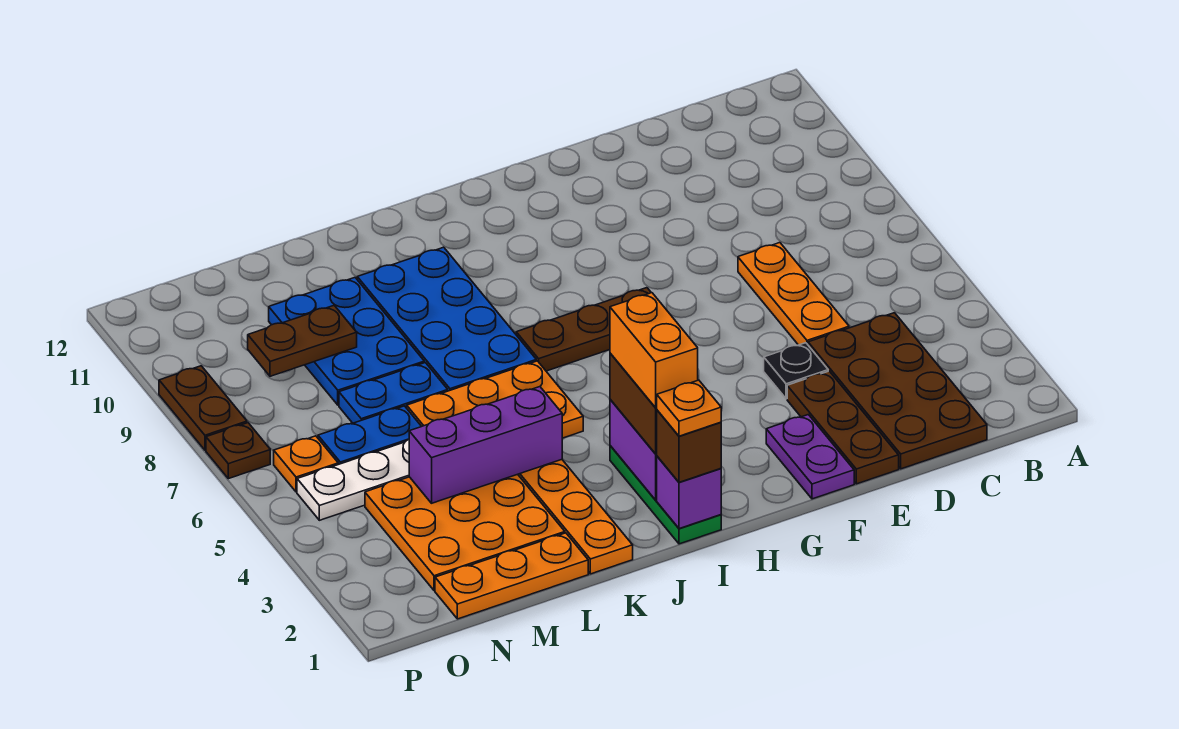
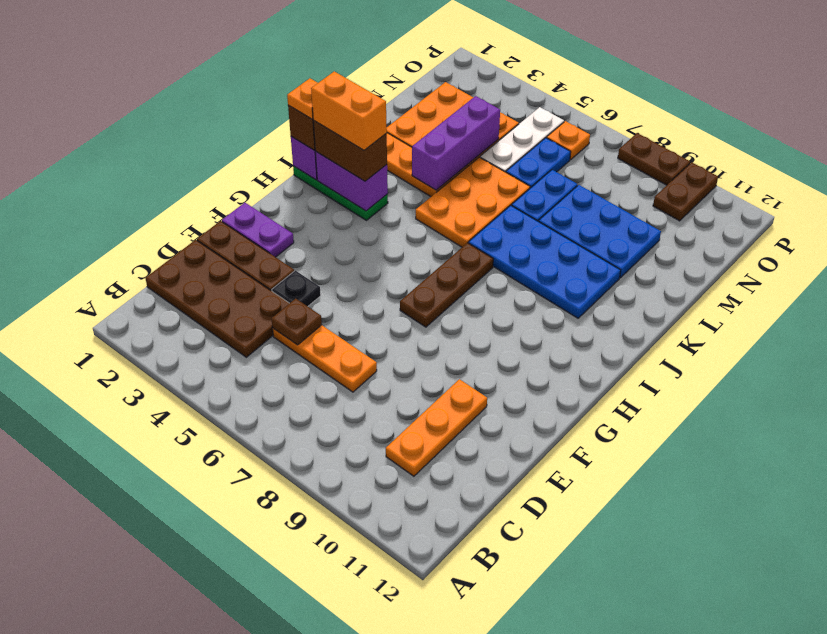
orange 1x3 plate [435,533,588,619] -> orange 1x3 plate moved to [386,379,487,476]
brown 1x2 plate [248,306,357,376] -> brown 1x2 plate moved to [653,162,718,221]
brown 1x1 plate [206,423,270,479] -> brown 1x1 plate moved to [272,299,322,345]

